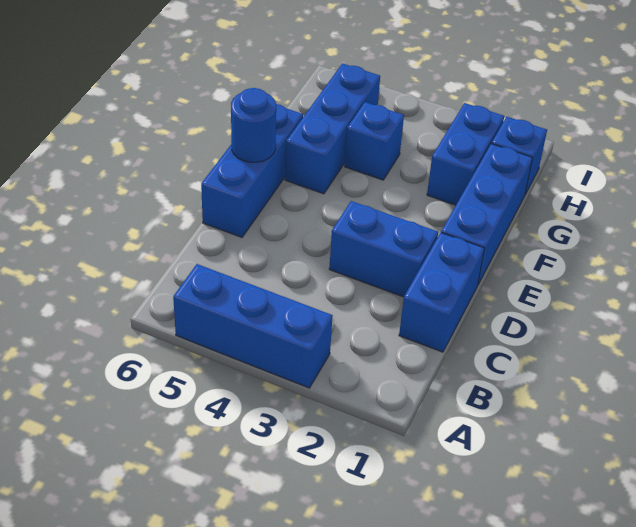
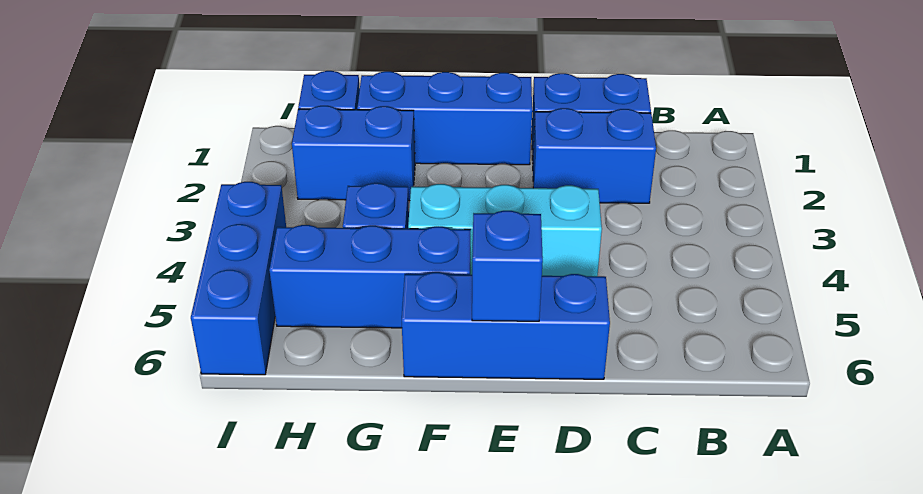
blue 1x3 brick [173,264,333,388] -> blue 1x3 brick moved to [191,182,286,375]
blue 1x2 brick [329,201,438,297] -> blue 1x2 brick turned to [533,108,656,203]
none -> cyan 1x3 brick [408,184,602,276]
blue 1x1 round brick [231,88,276,162] -> blue 1x1 brick [472,211,543,321]

